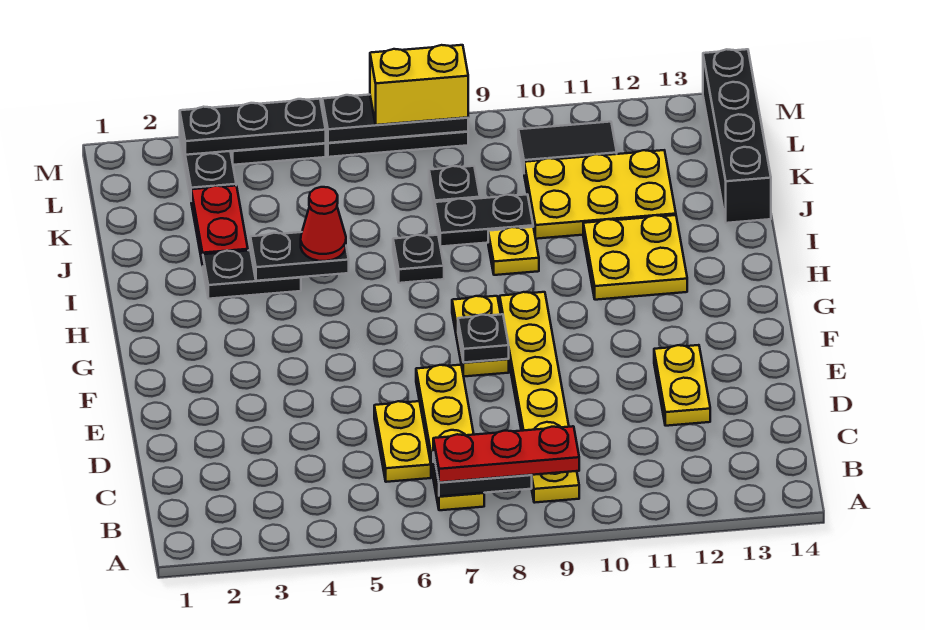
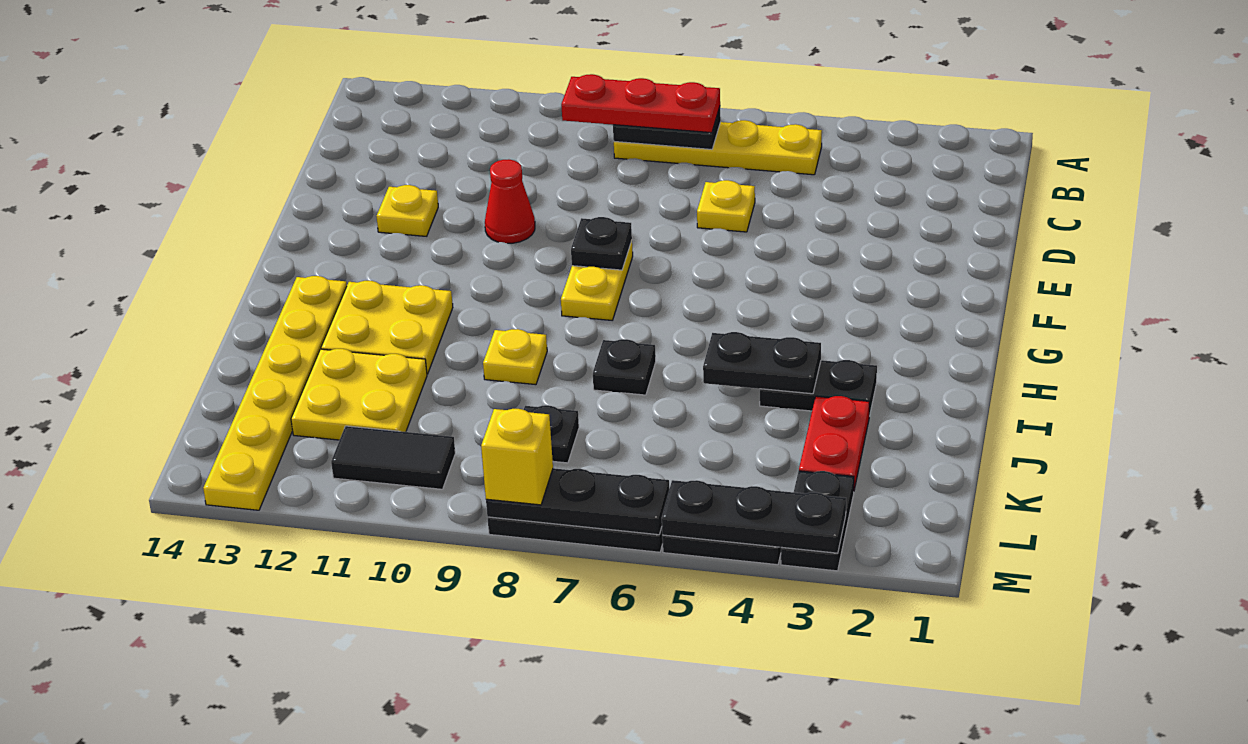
yellow 1x4 plate [416,365,484,510] -> yellow 1x4 plate turned to [614,120,822,175]
yellow 1x6 plate [500,292,579,503] -> yellow 1x6 plate moved to [203,276,347,510]
yellow 1x2 plate [374,401,431,482] -> yellow 1x1 plate [697,180,755,232]
yellow 1x2 plate [654,345,710,426] -> yellow 1x1 plate [377,185,438,236]
red 1x1 cone [301,187,346,261] -> red 1x1 cone moved to [485,159,535,243]
black 1x2 plate [435,194,533,247] -> none
yellow 2x3 plate [524,150,676,239] -> yellow 2x2 plate [291,349,427,440]
black 1x4 brick [703,49,771,223] -> none
yellow 1x2 brick [370,45,468,125] -> yellow 1x1 brick [481,409,553,505]

